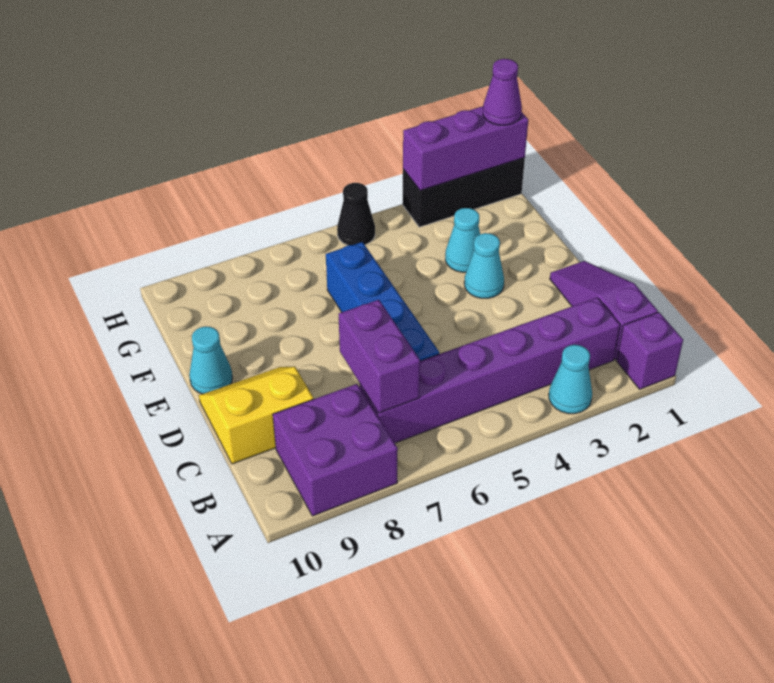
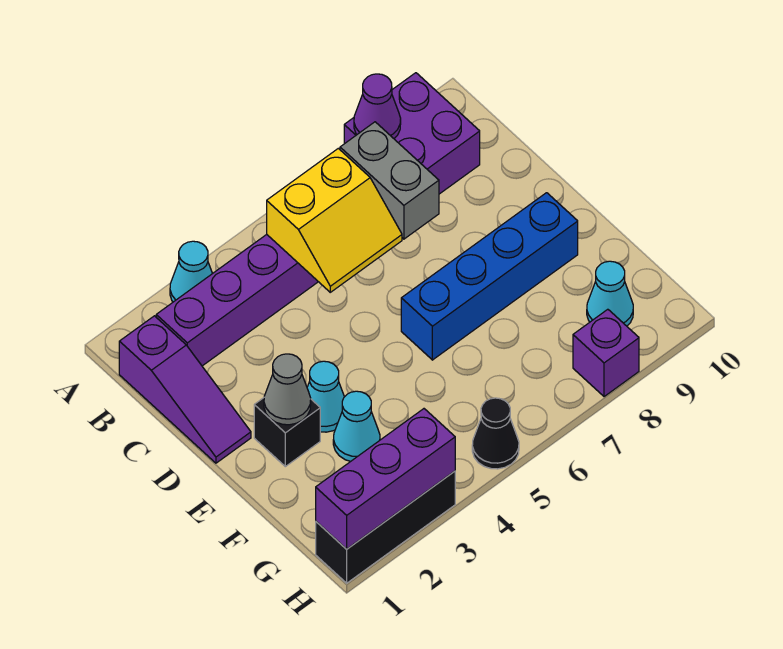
purple 1x1 brick [617,312,683,389] -> purple 1x1 brick moved to [573,309,639,397]
purple 1x2 brick [339,300,420,413] -> grey 1x2 brick [340,122,439,239]
blue 1x4 brick [326,242,439,361] -> blue 1x4 brick turned to [401,193,578,360]
yellow 2x2 slope [199,367,313,464] -> yellow 2x2 slope moved to [267,148,402,292]
none -> black 1x1 brick [254,398,320,467]
none -> grey 1x1 cone [264,354,311,425]
cyan 1x1 cone [189,326,232,394] -> cyan 1x1 cone moved to [587,261,633,326]
purple 1x1 cone [483,59,522,125] -> purple 1x1 cone moved to [354,74,401,138]

